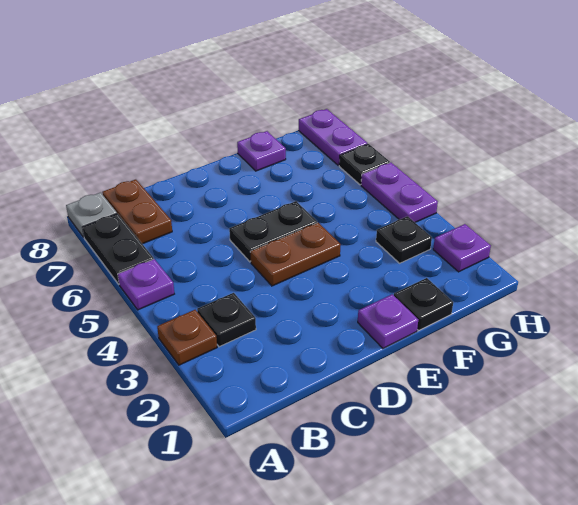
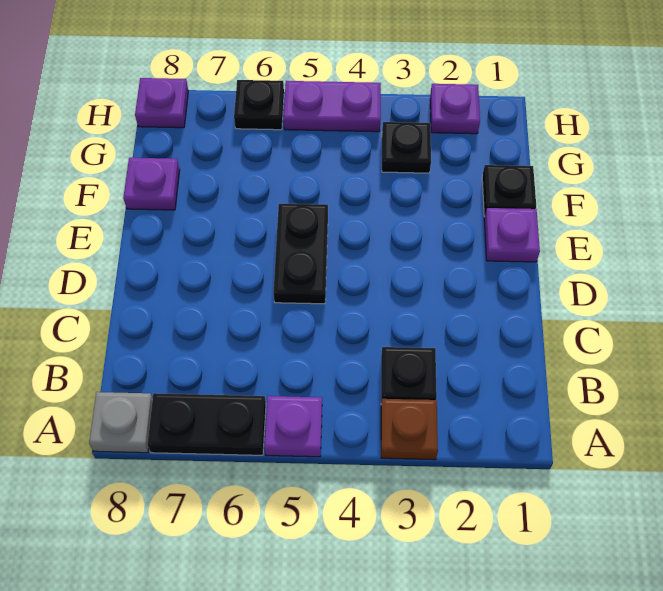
brown 1x2 plate [102,179,172,244] -> none
brown 1x2 plate [251,223,341,286] -> none
purple 1x2 plate [299,109,367,166] -> purple 1x1 plate [135,78,188,128]

